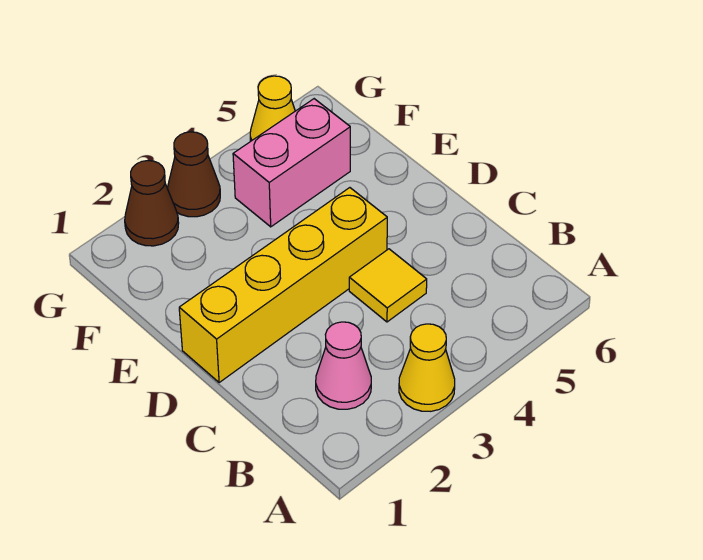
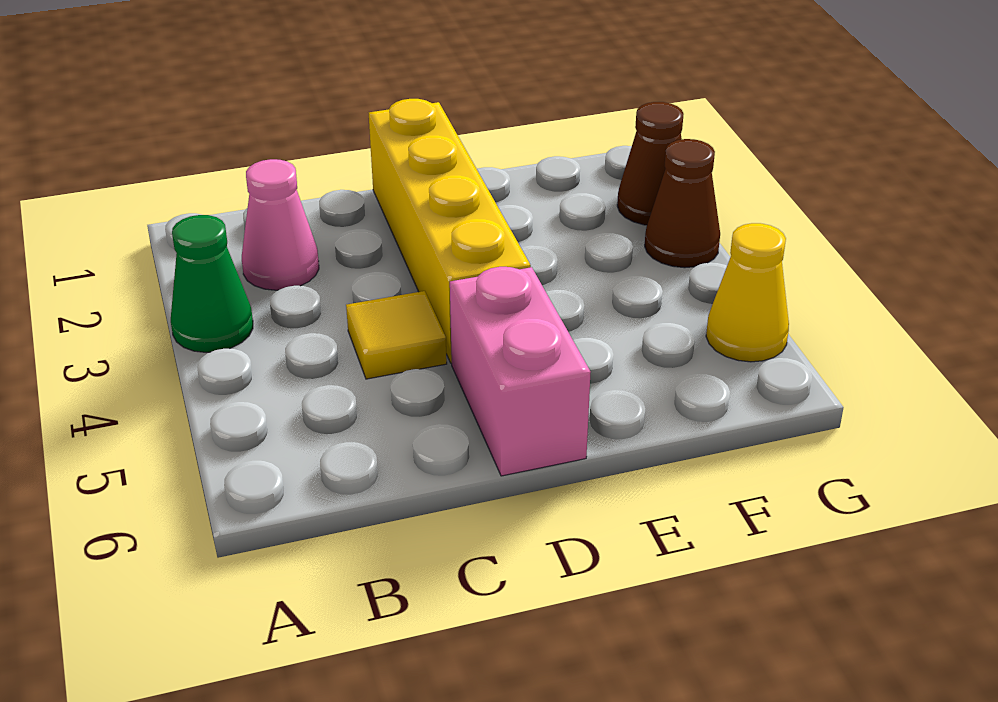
yellow 1x1 cone [399,324,455,411] -> green 1x1 cone [171,215,253,352]
pink 1x2 brick [233,99,350,227] -> pink 1x2 brick moved to [450,267,591,476]

